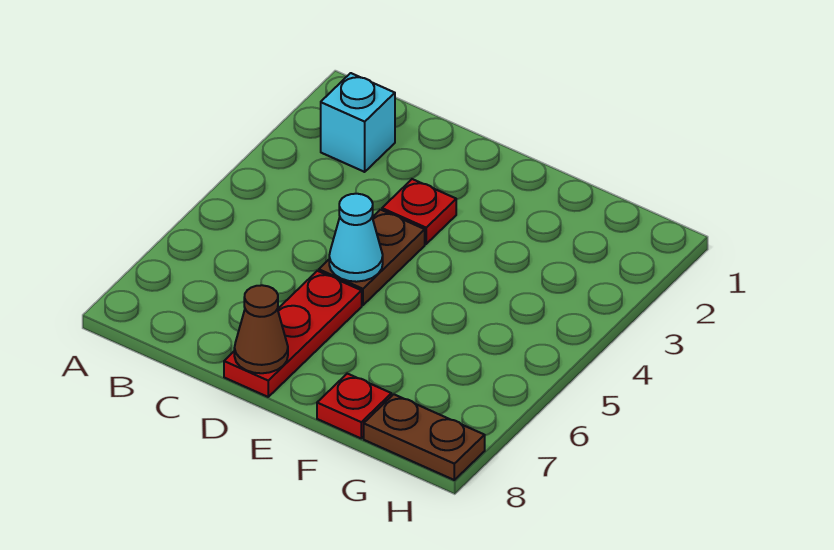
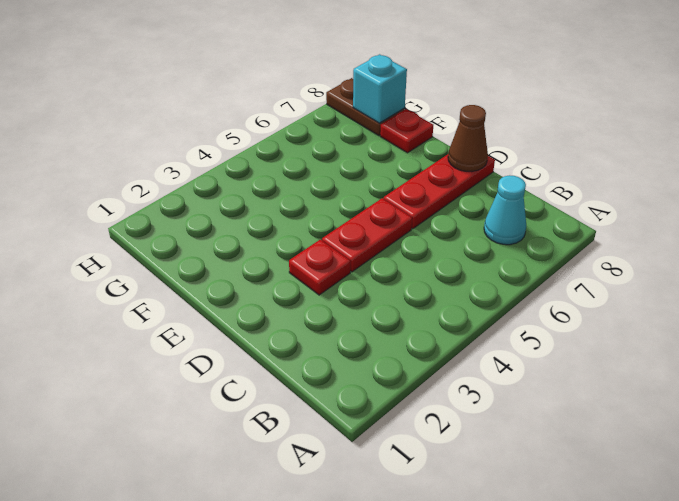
cyan 1x1 brick [321,73,395,172] -> cyan 1x1 brick moved to [353,54,407,123]
brown 1x2 plate [319,210,425,305] -> red 1x2 plate [322,198,412,272]
cyan 1x1 cone [329,194,383,282] -> cyan 1x1 cone moved to [484,175,526,245]

